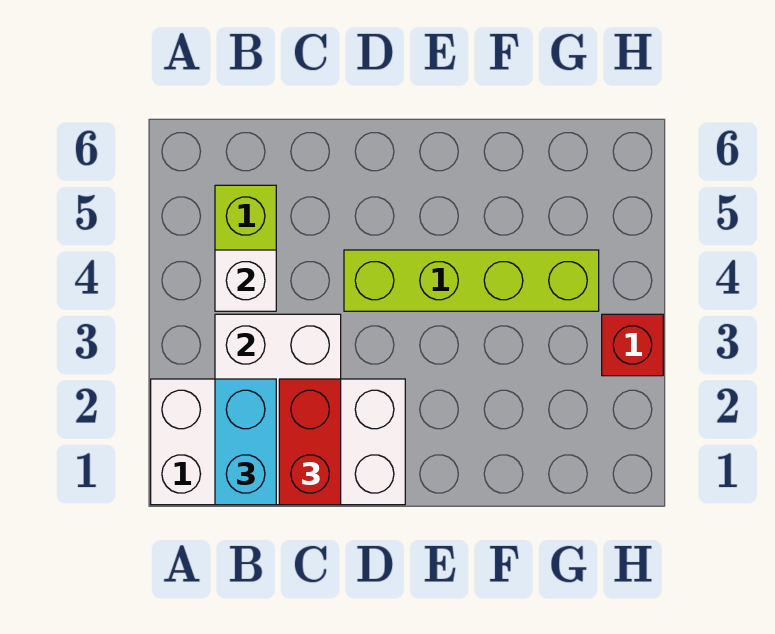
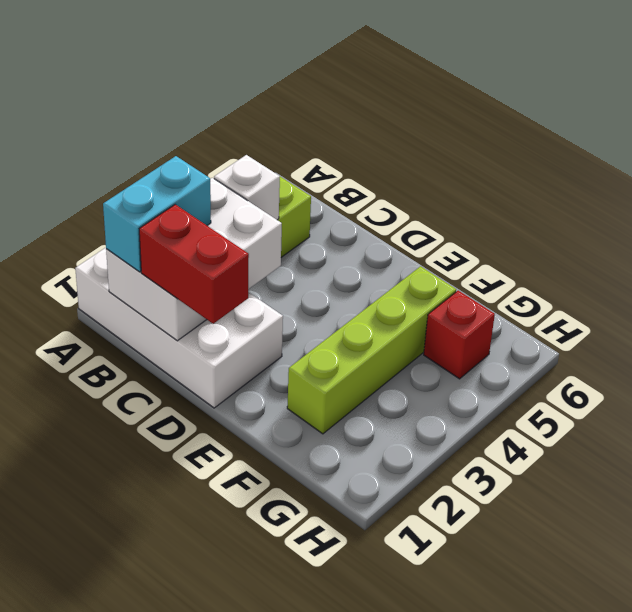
red 1x2 brick [279,379,341,505] -> red 1x2 brick turned to [139,204,249,324]
lime 1x4 brick [344,250,599,311] -> lime 1x4 brick turned to [287,266,456,434]
red 1x1 brick [602,314,663,376] -> red 1x1 brick moved to [424,291,495,379]

